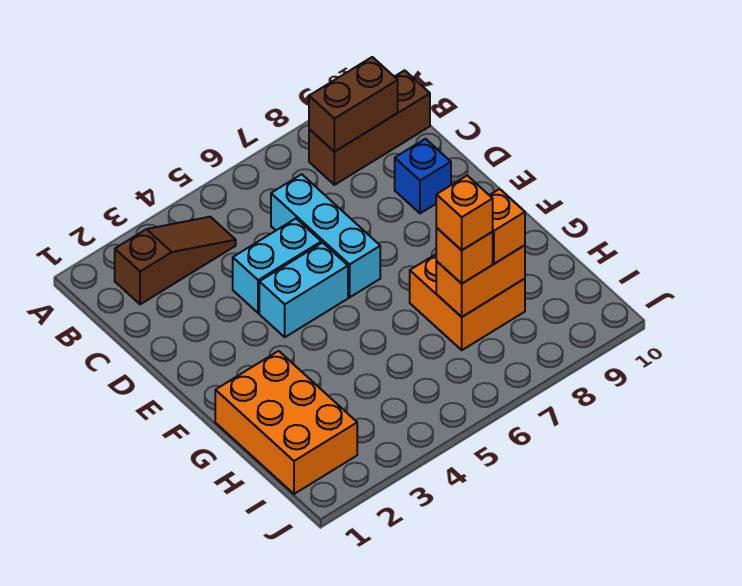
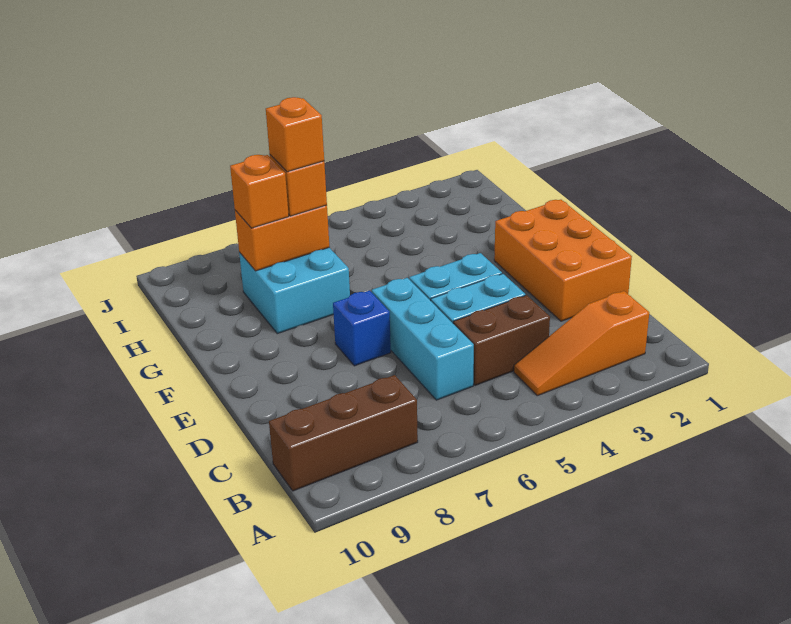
brown 1x3 slope [115,217,236,304] -> orange 1x3 slope [514,291,649,396]
brown 1x2 brick [309,57,398,152] -> brown 1x2 brick moved to [453,295,550,386]
blue 1x1 brick [395,139,451,213] -> blue 1x1 brick moved to [333,291,391,366]
orange 2x3 brick [215,351,357,494] -> orange 2x3 brick moved to [494,200,632,321]
orange 2x2 brick [410,254,525,350] -> cyan 2x2 brick [239,248,350,334]

